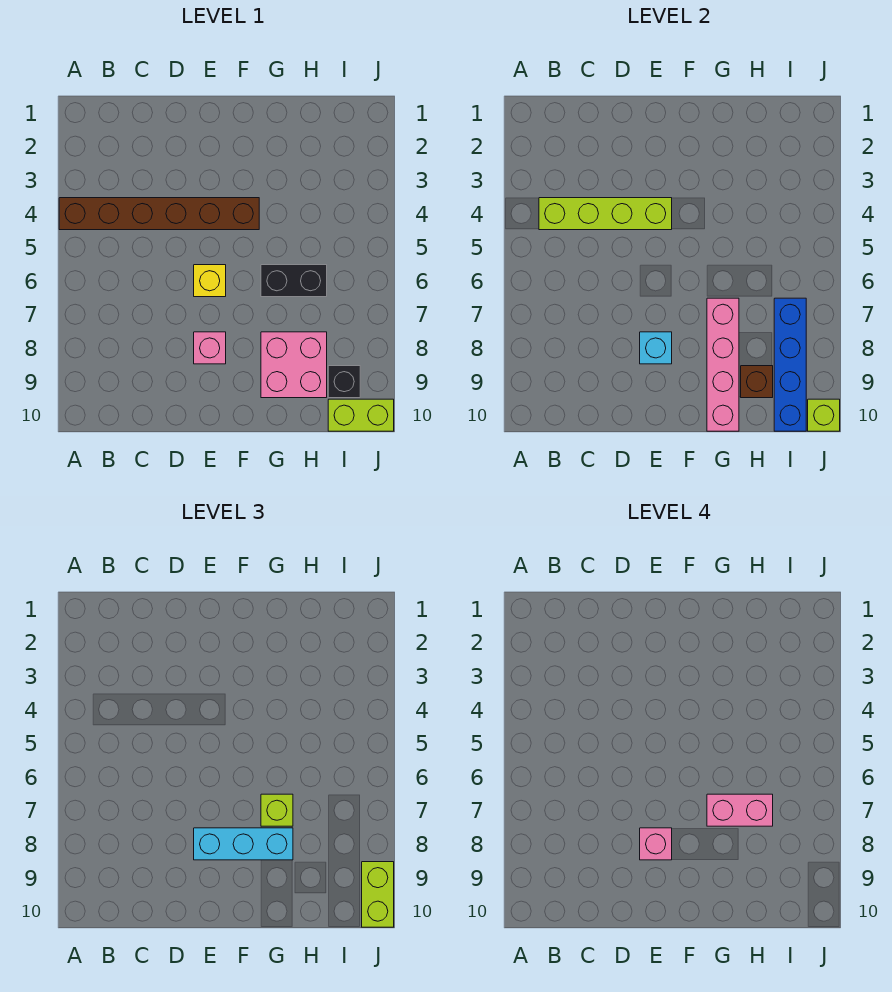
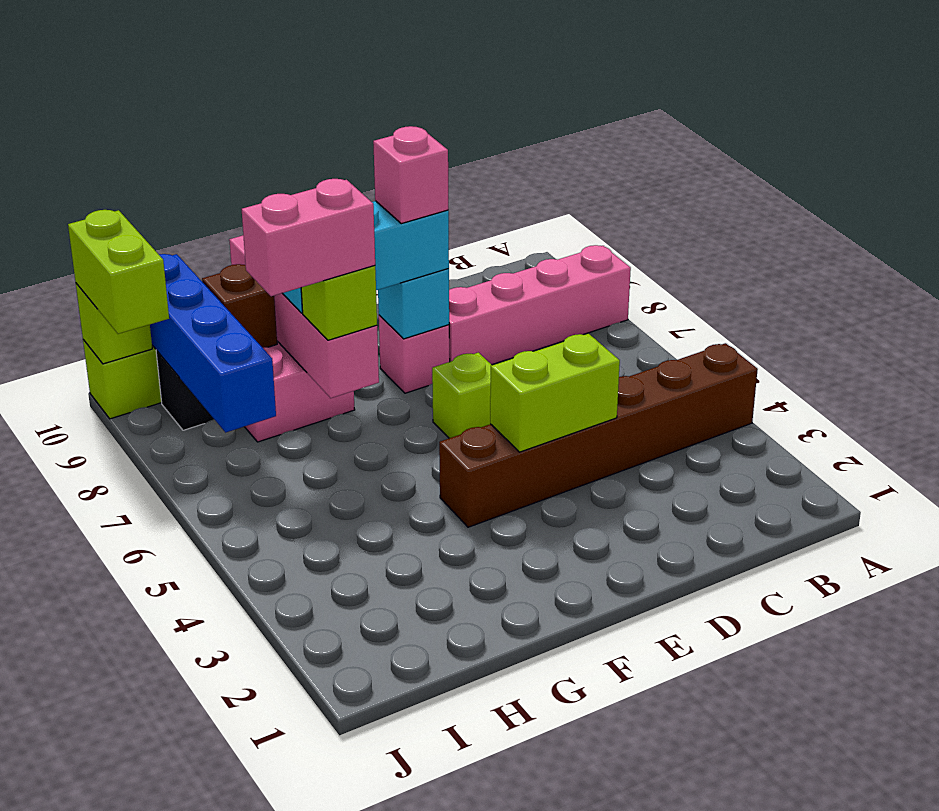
none -> pink 1x4 brick [449,245,631,365]
lime 1x4 brick [539,198,672,230] -> lime 1x2 brick [490,334,620,452]
yellow 1x1 brick [194,265,226,297] -> lime 1x1 brick [432,353,492,438]
black 1x2 brick [261,265,327,297] -> none

